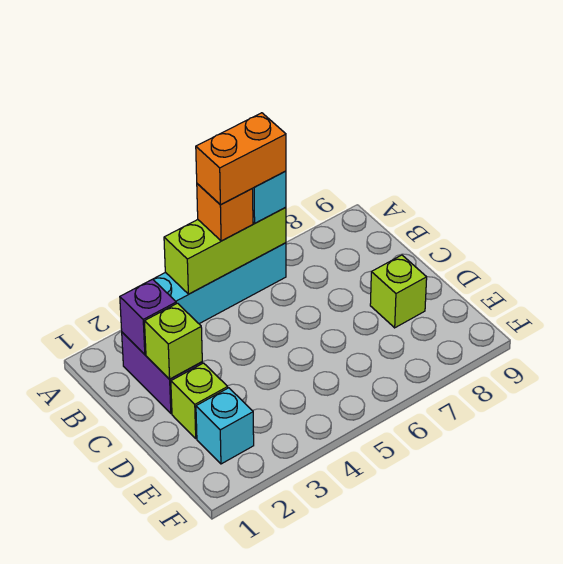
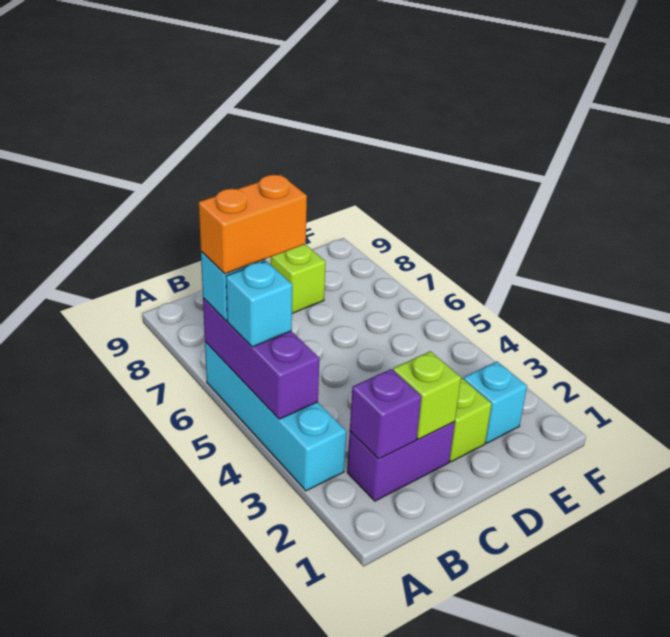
lime 1x3 brick [164,207,286,294] -> purple 1x3 brick [203,298,319,419]
orange 1x1 brick [197,184,253,241] -> cyan 1x1 brick [226,261,292,347]
orange 1x2 brick [196,113,286,205] -> orange 1x2 brick turned to [199,175,307,274]

